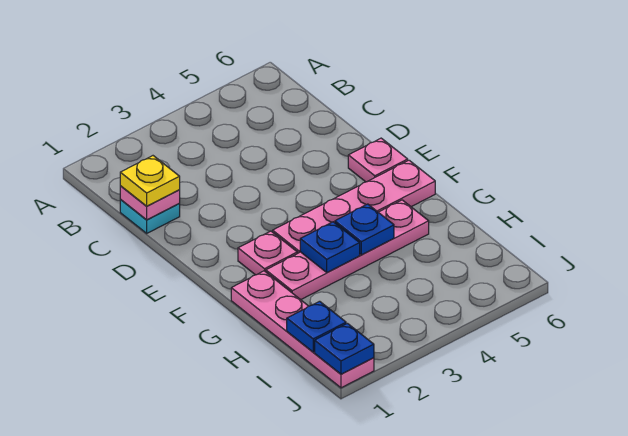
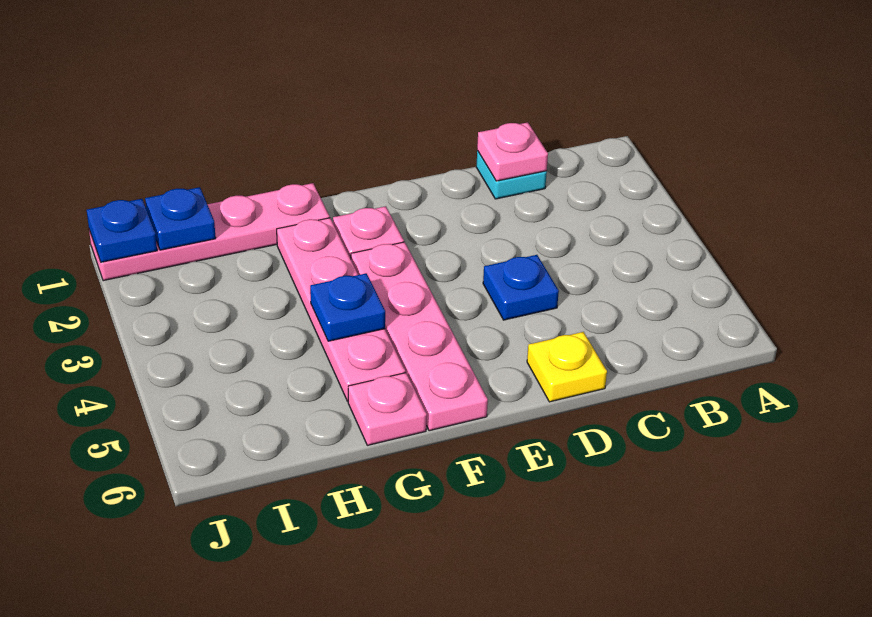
yellow 1x1 plate [120,156,180,206] -> yellow 1x1 plate moved to [527,332,607,402]
pink 1x1 plate [348,138,408,182] -> pink 1x1 plate moved to [348,373,427,445]
blue 1x1 plate [300,222,360,273] -> blue 1x1 plate moved to [483,255,559,320]

